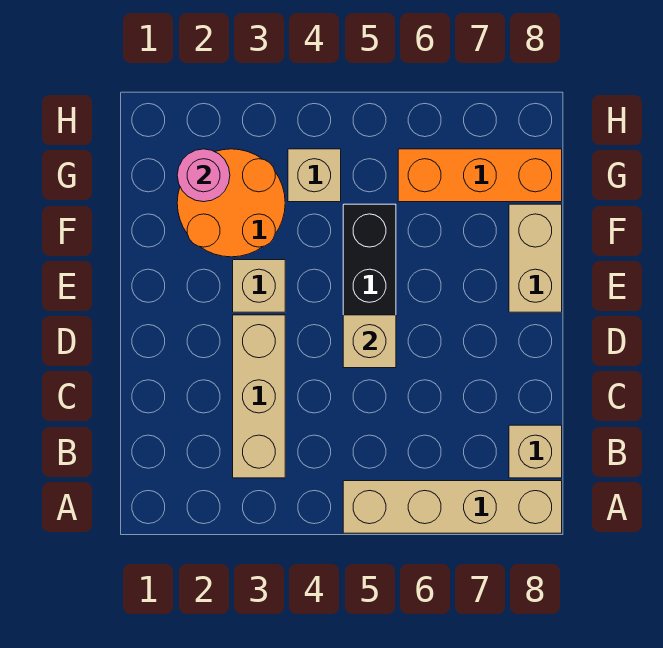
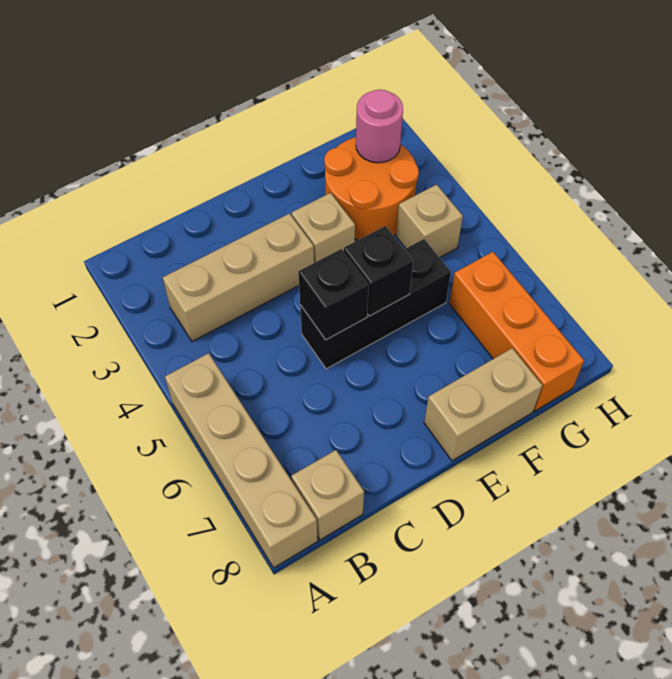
tan 1x1 brick [343,315,396,368] -> black 1x1 brick [298,249,369,340]
none -> black 1x1 brick [343,226,413,316]

